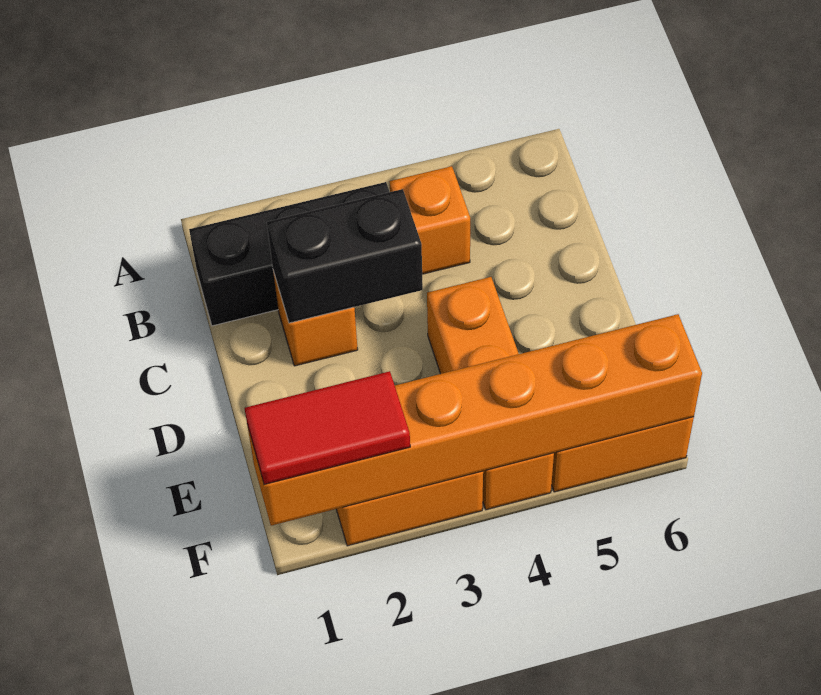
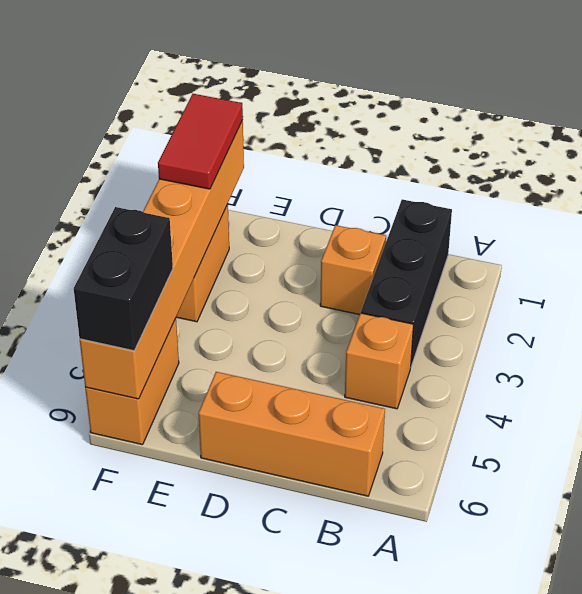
black 1x2 brick [267,189,423,323] -> black 1x2 brick moved to [74,207,173,351]
orange 1x3 brick [427,277,554,510] -> orange 1x3 brick moved to [198,372,385,496]

